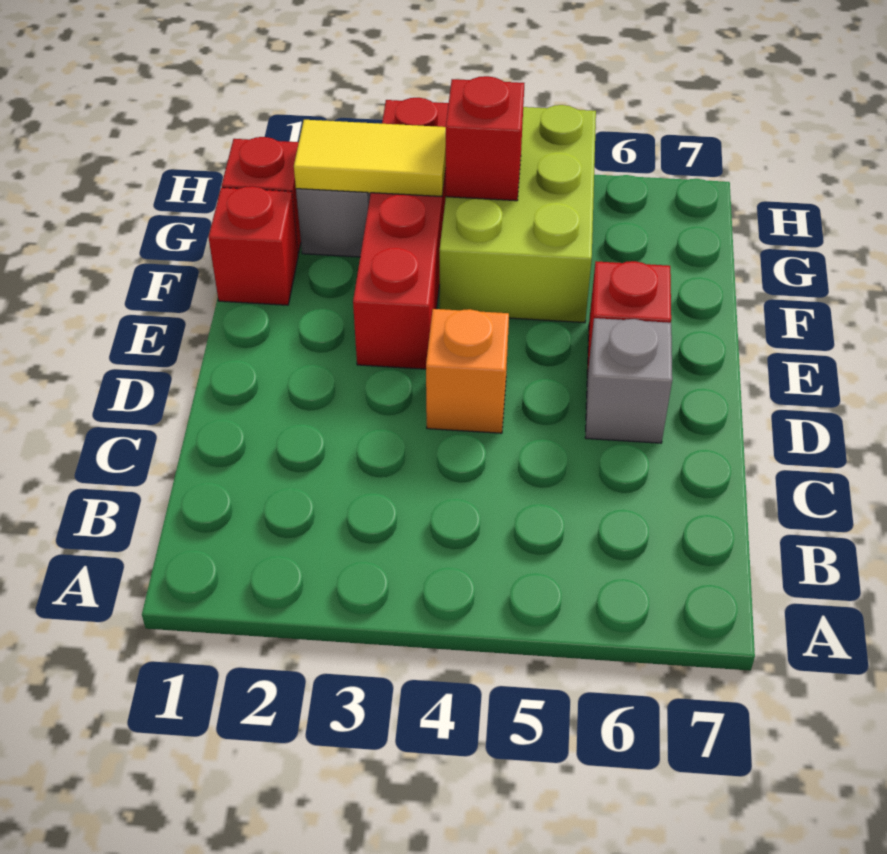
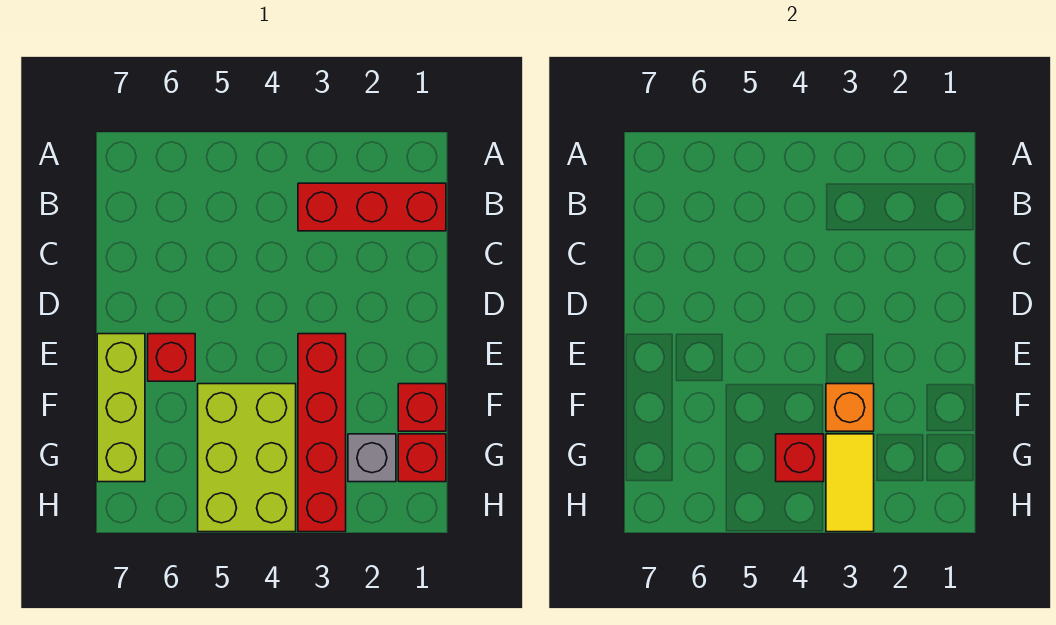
none -> red 1x3 brick [298,183,446,231]
orange 1x1 brick [426,309,509,433] -> orange 1x1 brick moved to [826,384,874,431]
grey 1x1 brick [585,318,672,443] -> none
none -> lime 1x3 brick [97,334,145,482]
yellow 1x2 tile [294,120,446,197] -> yellow 1x2 tile turned to [826,434,874,532]

